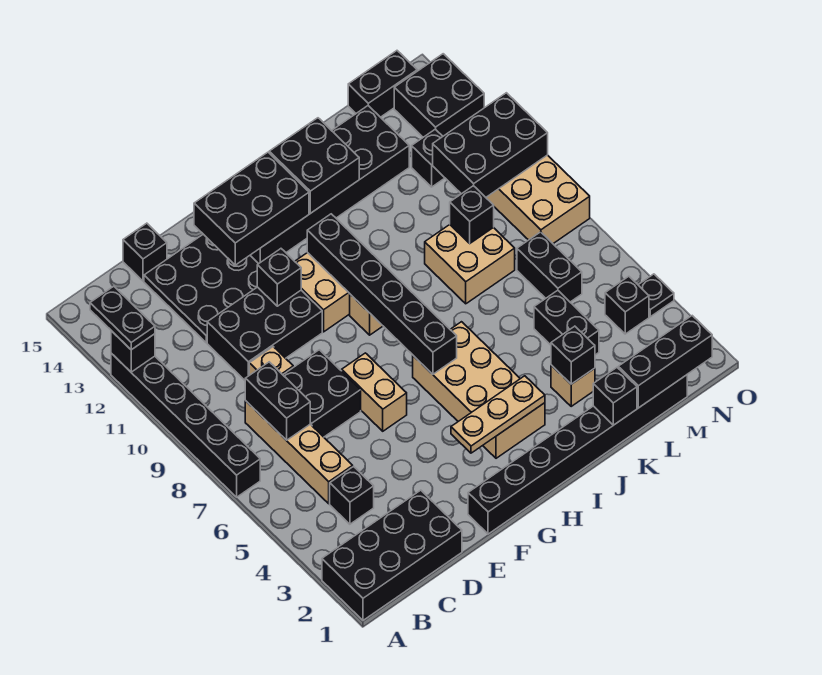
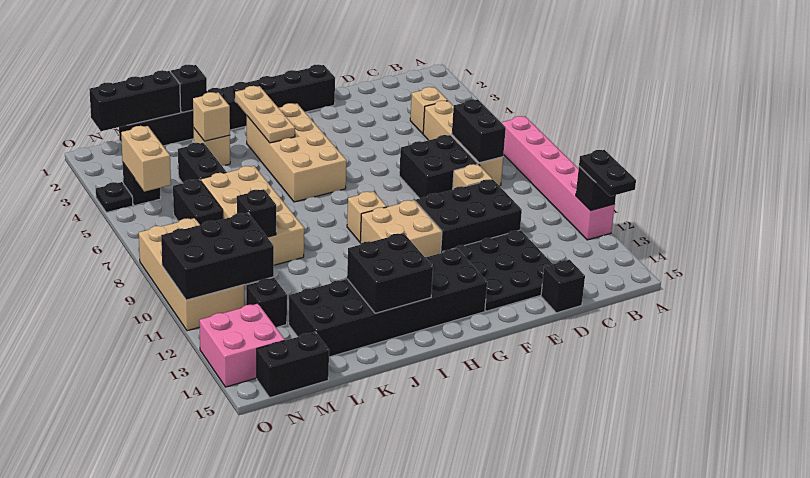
black 2x4 brick [322,490,462,620] -> none
black 1x6 brick [111,353,260,497] -> pink 1x6 brick [502,116,615,240]
black 1x1 brick [330,467,374,524] -> tan 1x1 brick [410,87,448,134]
tan 1x2 brick [342,353,407,431] -> tan 1x2 brick moved to [121,126,171,192]
black 1x1 brick [257,249,301,306] -> none
black 2x3 brick [194,152,309,265] -> none
tan 1x3 plate [451,376,545,453] -> tan 1x3 plate turned to [235,86,295,143]
black 1x6 brick [307,214,457,374] -> none
black 1x1 brick [551,326,595,384] -> tan 1x1 brick [193,92,230,141]
tan 2x2 brick [425,225,515,304] -> tan 2x4 brick [200,166,304,265]
black 2x2 brick [394,54,484,137] -> pink 2x2 brick [199,304,285,387]

